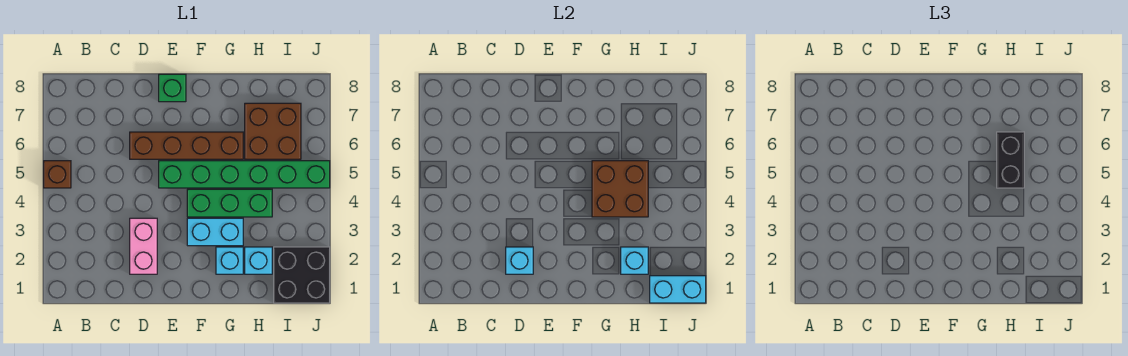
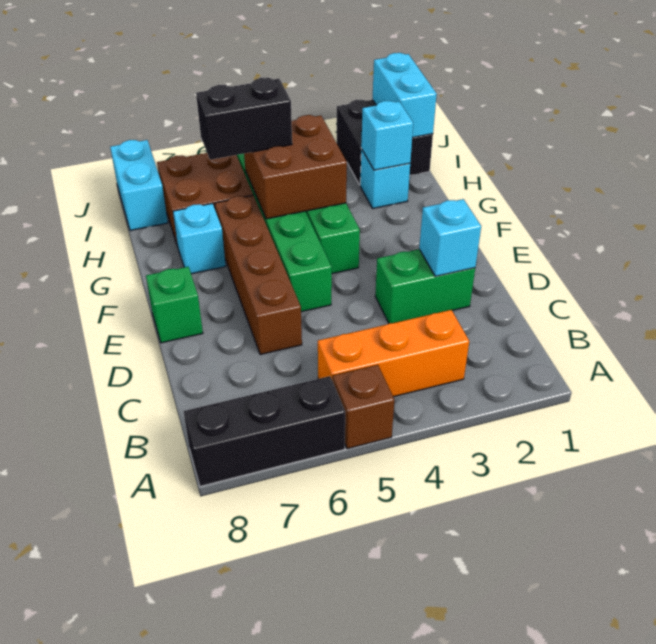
none -> black 1x3 brick [183,376,345,486]
none -> orange 1x3 brick [318,310,469,397]
pink 1x2 brick [130,218,157,274] -> green 1x2 brick [375,249,475,323]
cyan 1x2 brick [187,218,243,246] -> cyan 1x2 brick moved to [110,140,168,231]
cyan 1x1 brick [216,247,243,274] -> cyan 1x1 brick moved to [173,203,226,274]

